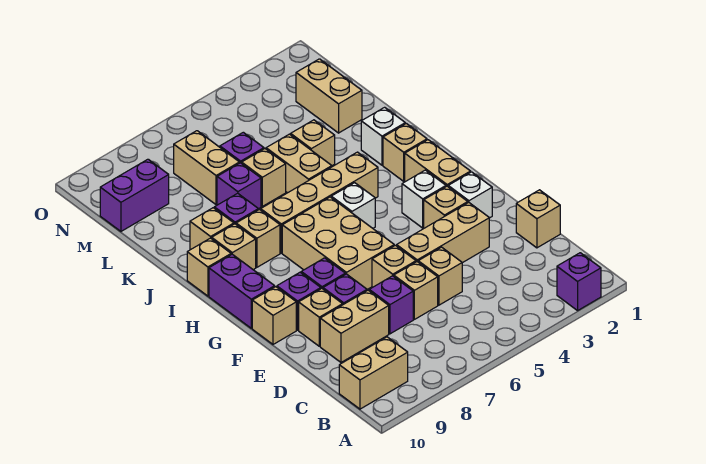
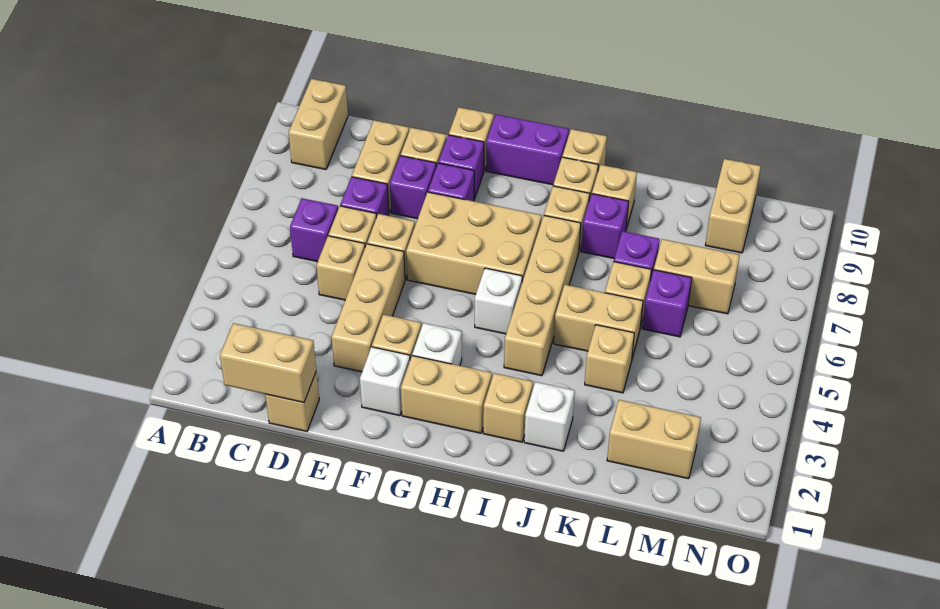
purple 1x1 brick [557,253,601,310] -> purple 1x1 brick moved to [290,198,338,262]
none -> tan 1x2 brick [220,323,316,402]
purple 1x2 brick [100,159,169,231] -> tan 1x2 brick [706,159,761,253]

